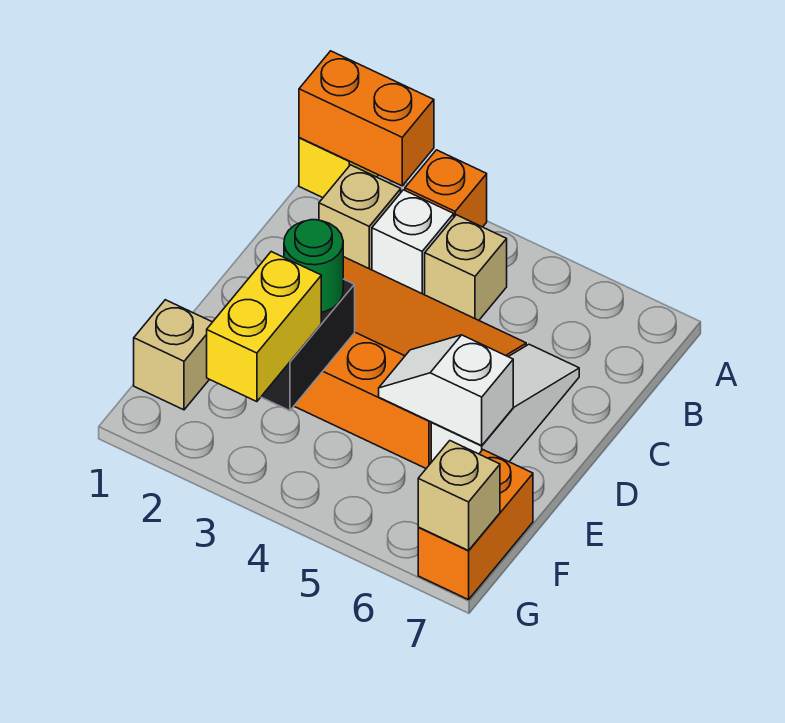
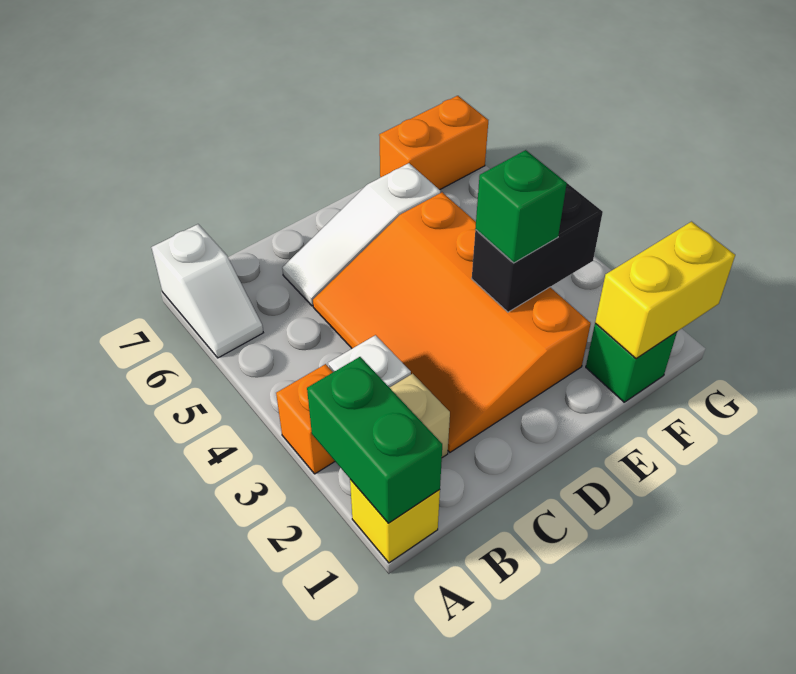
orange 1x2 brick [299,51,434,186] -> green 1x2 brick [307,357,442,523]
tan 1x1 brick [425,215,507,320] -> none
green 1x1 round brick [284,220,343,312] -> green 1x1 brick [475,150,567,263]
white 1x2 slope [379,335,513,446] -> white 1x2 slope moved to [152,224,263,358]
tan 1x1 brick [134,300,212,410] -> green 1x1 brick [586,323,677,402]
yellow 1x2 brick [207,252,321,402] -> yellow 1x2 brick moved to [595,222,735,359]
tan 1x1 brick [418,441,500,551] -> none

